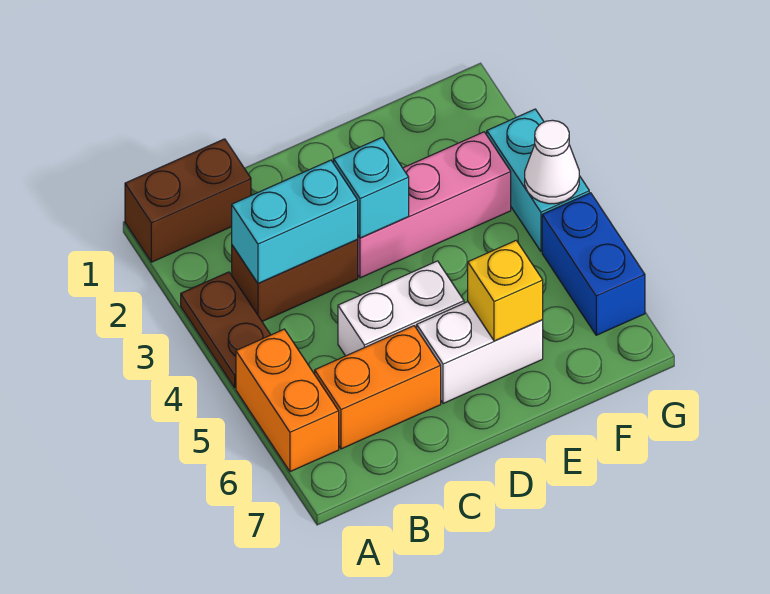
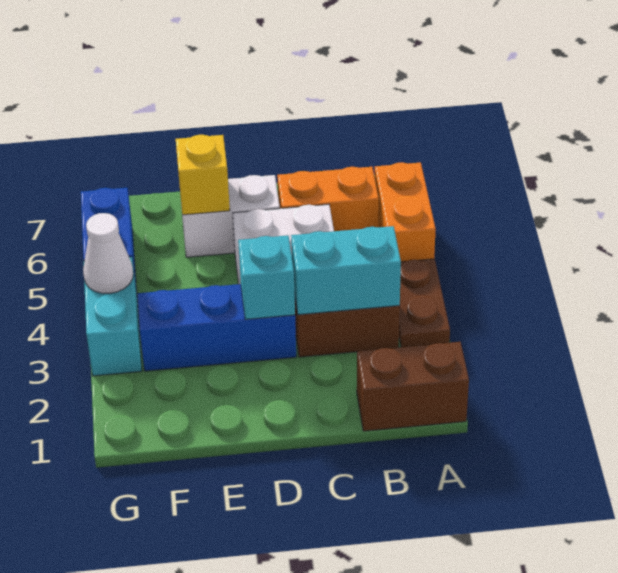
pink 1x3 brick [357,132,511,278] -> blue 1x3 brick [137,284,296,371]

